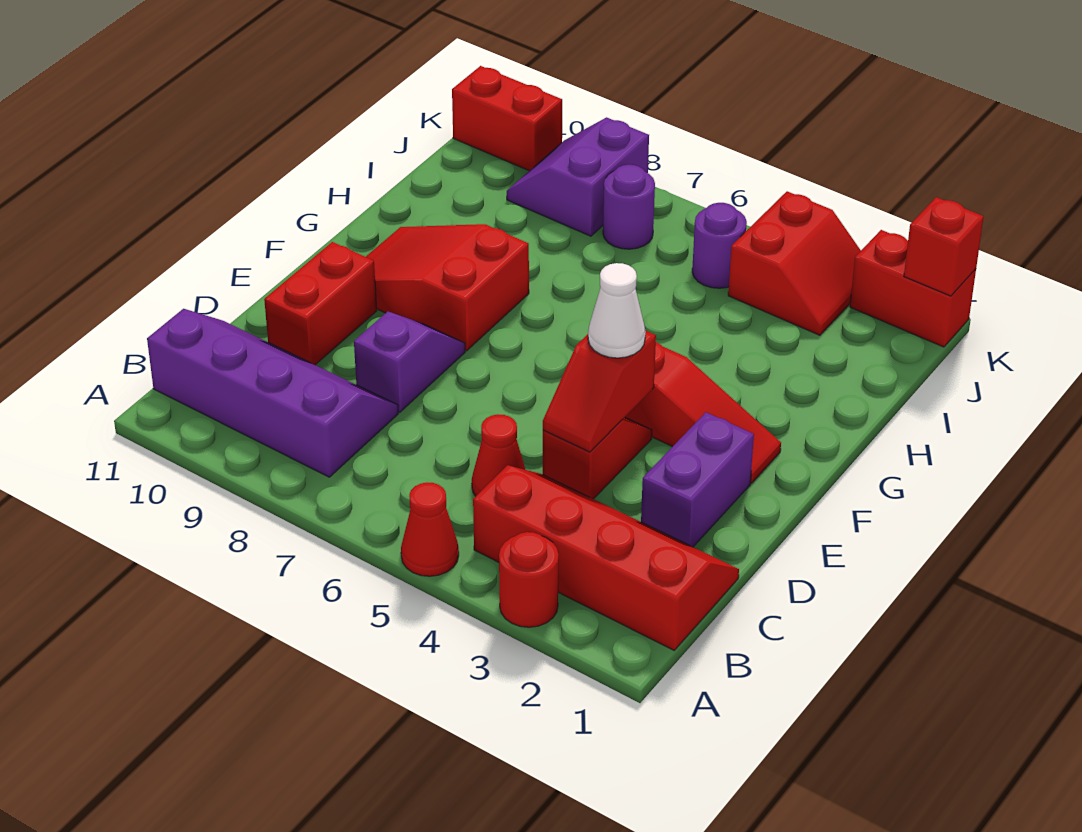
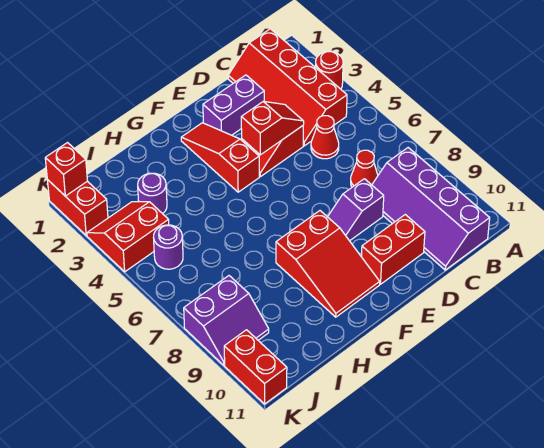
red 1x1 cone [401,482,459,576] -> red 1x1 cone moved to [351,150,378,187]
white 1x1 cone [588,263,645,358] -> none
purple 1x1 round brick [603,165,655,249] -> purple 1x1 round brick moved to [138,173,167,214]

